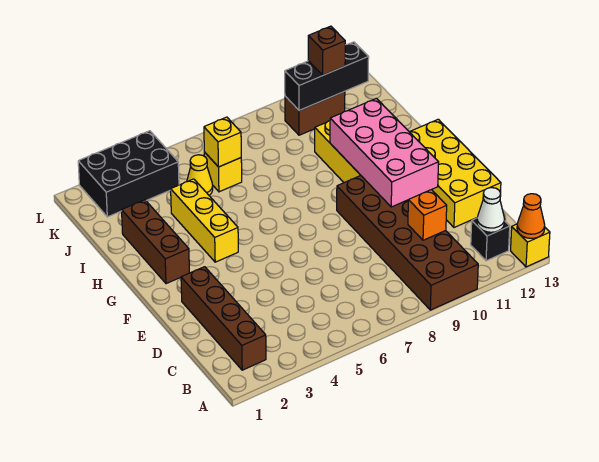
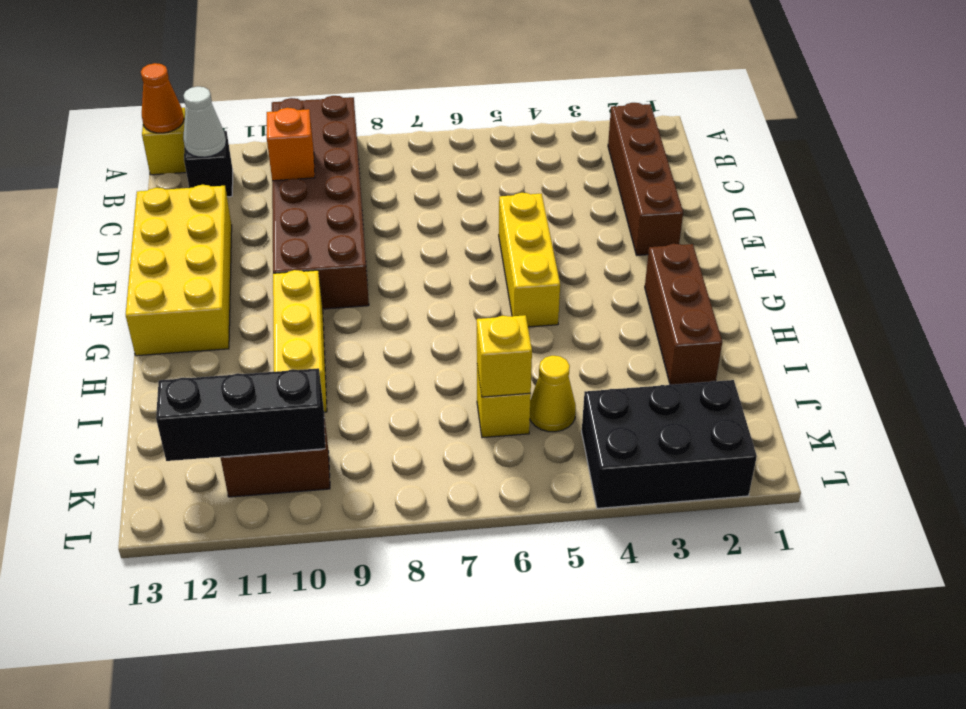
pink 2x4 brick [330,98,439,207] -> none
yellow 1x3 brick [171,179,238,262] -> yellow 1x3 brick moved to [499,193,560,327]
brown 1x1 brick [308,26,345,75] -> none

